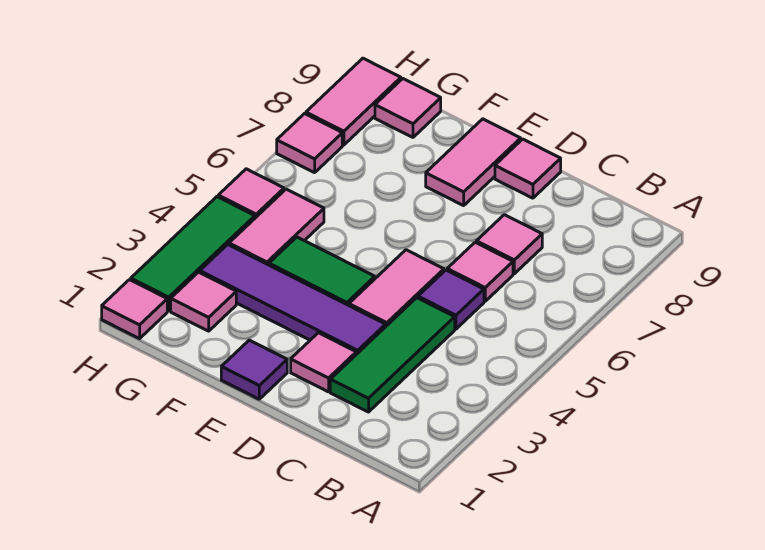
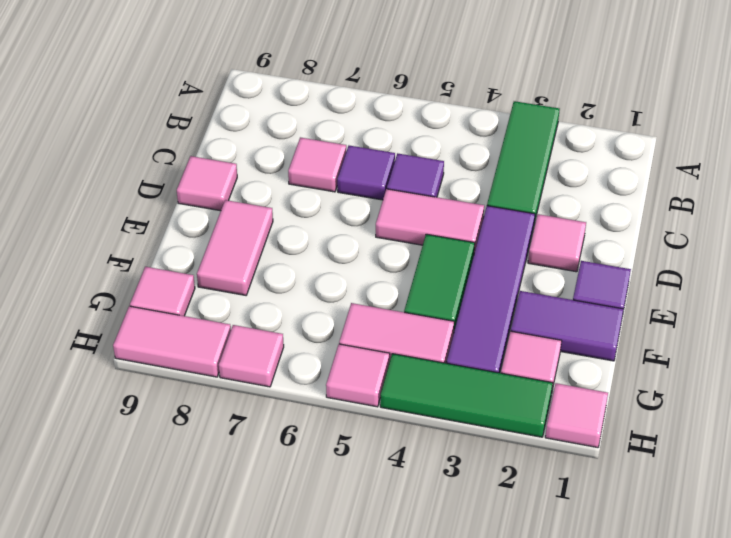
green 1x3 tile [330,298,455,412] -> green 1x3 tile turned to [487,101,560,224]
pink 1x1 tile [447,242,513,301] -> purple 1x1 tile [337,146,395,200]
pink 1x2 tile [426,119,521,206] -> pink 1x2 tile turned to [197,200,273,295]
none -> purple 1x2 tile [511,291,624,361]

